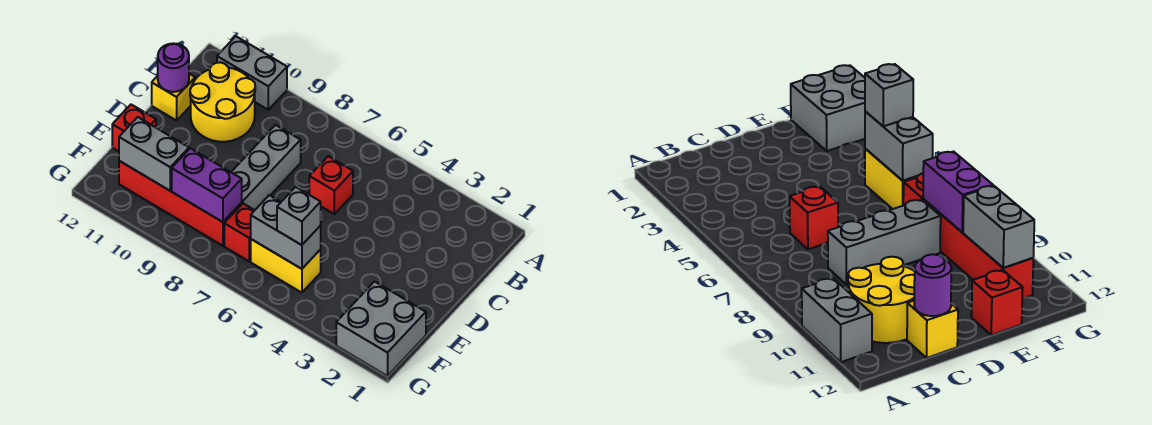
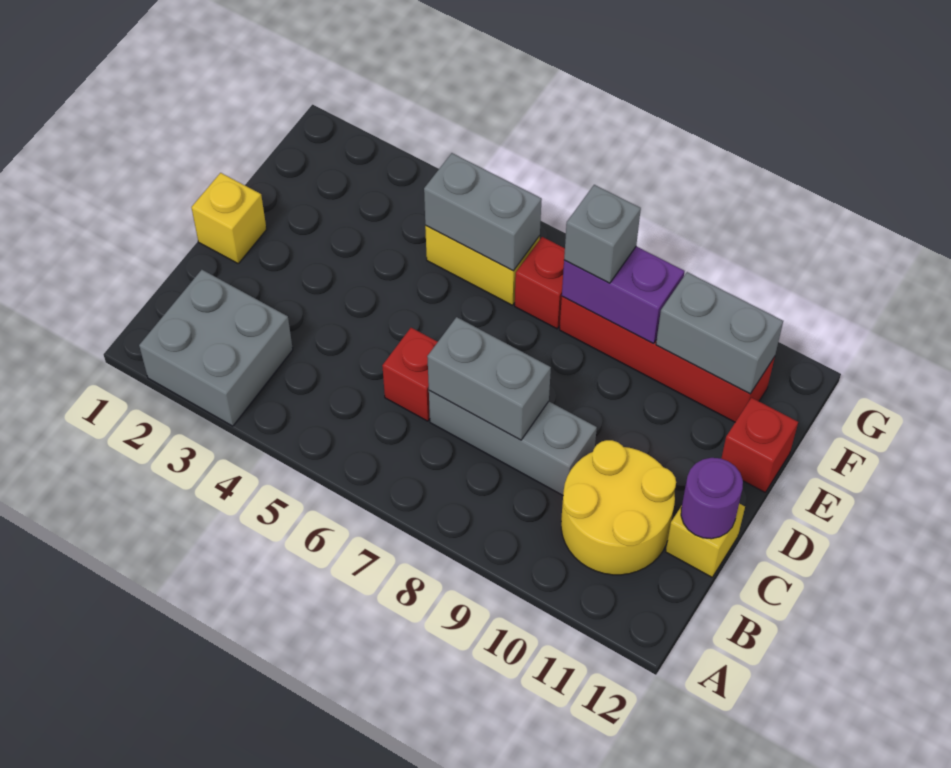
grey 1x2 brick [217,36,287,110] -> grey 1x2 brick moved to [427,317,551,440]
grey 1x3 brick [231,125,301,210] -> grey 1x3 brick turned to [429,391,597,495]
none -> yellow 1x1 brick [191,173,267,263]
grey 2x2 brick [336,282,426,376] -> grey 2x2 brick moved to [139,270,293,426]
grey 1x1 brick [277,187,321,245] -> grey 1x1 brick moved to [564,185,641,283]

